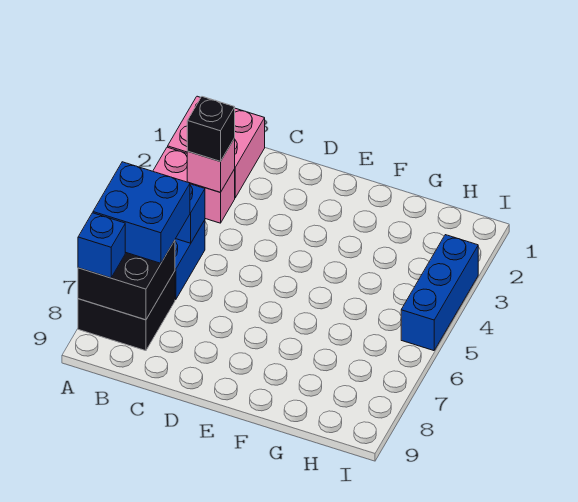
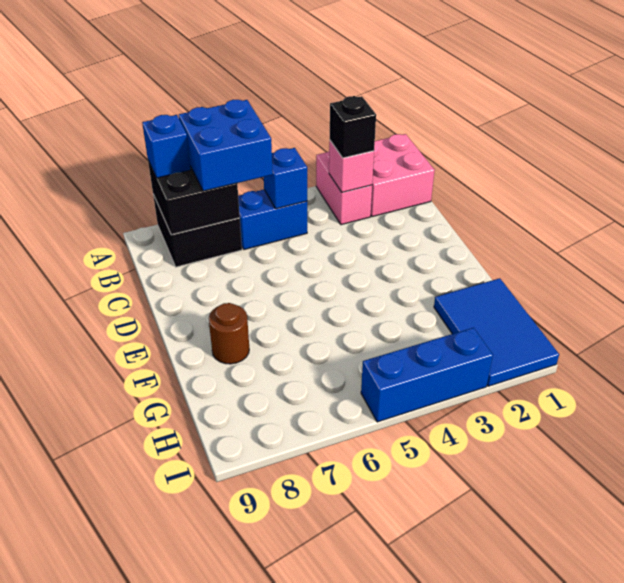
none -> brown 1x1 round brick [209,303,249,364]
none -> blue 2x3 tile [434,278,559,386]

